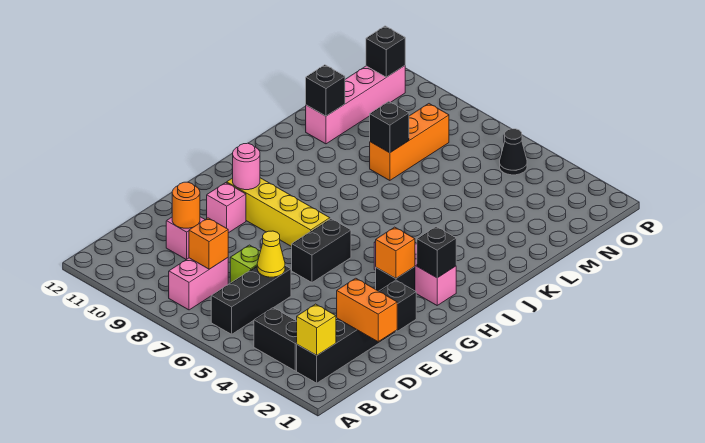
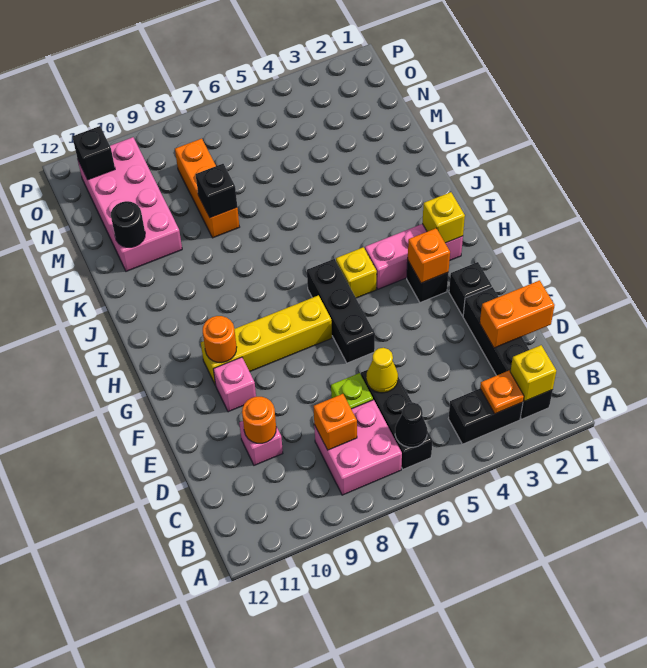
none -> orange 1x1 plate [480,371,524,414]
pink 1x2 brick [169,258,228,310] -> pink 2x2 brick [314,400,402,495]
black 1x2 brick [292,219,351,283] -> black 1x3 brick [307,259,375,363]
pink 1x1 round brick [233,143,260,190] -> orange 1x1 round brick [203,316,237,363]
black 1x1 brick [417,227,456,278] -> yellow 1x1 brick [422,192,465,243]
none -> yellow 1x1 brick [336,247,377,298]
pink 1x4 brick [306,66,405,144] -> pink 2x4 brick [78,137,182,271]
black 1x1 brick [306,65,345,116] -> black 1x1 round brick [111,201,145,247]
black 1x1 cone [500,129,527,175] -> black 1x1 cone moved to [395,402,427,447]

